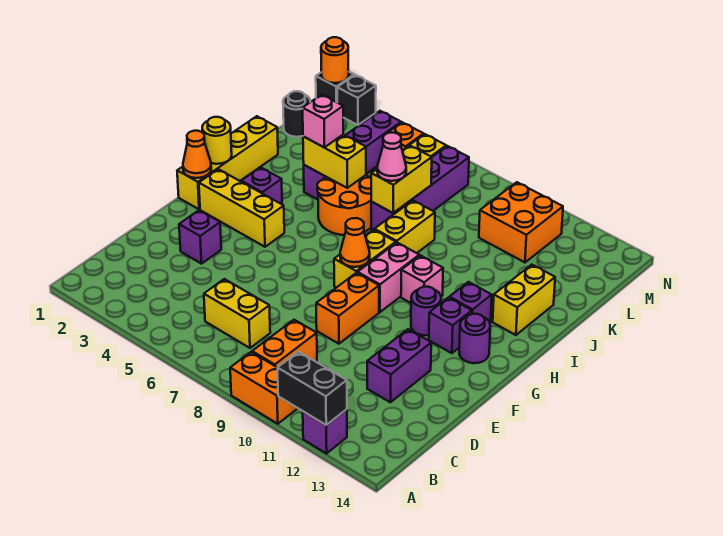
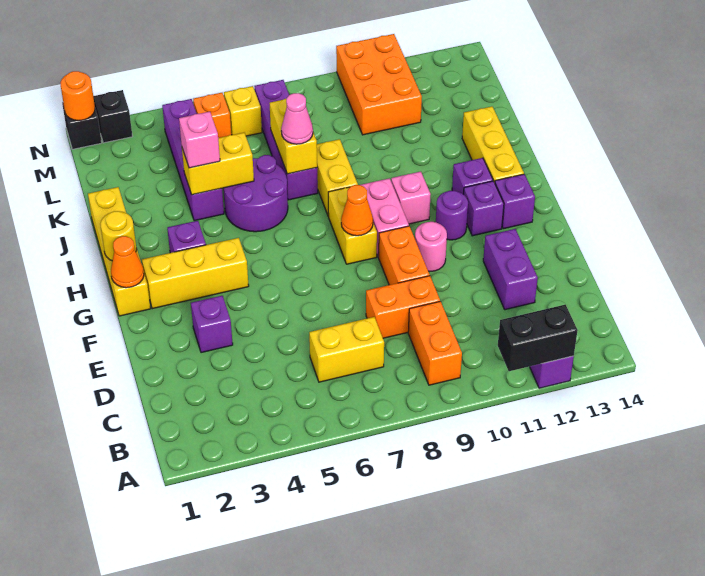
orange 1x2 brick [230,352,298,424] -> orange 1x2 brick moved to [366,276,440,338]
none -> pink 1x1 round brick [415,222,447,271]
purple 1x1 round brick [459,314,490,363] -> purple 1x1 brick [495,174,535,229]
orange 2x2 round brick [317,175,371,235] -> purple 2x2 round brick [223,155,288,232]
yellow 1x2 brick [493,265,555,335] -> yellow 1x3 brick [462,106,524,183]
black 1x1 round brick [283,91,310,137] -> none
orange 2x2 brick [479,182,563,262] -> orange 2x3 brick [336,34,422,135]

